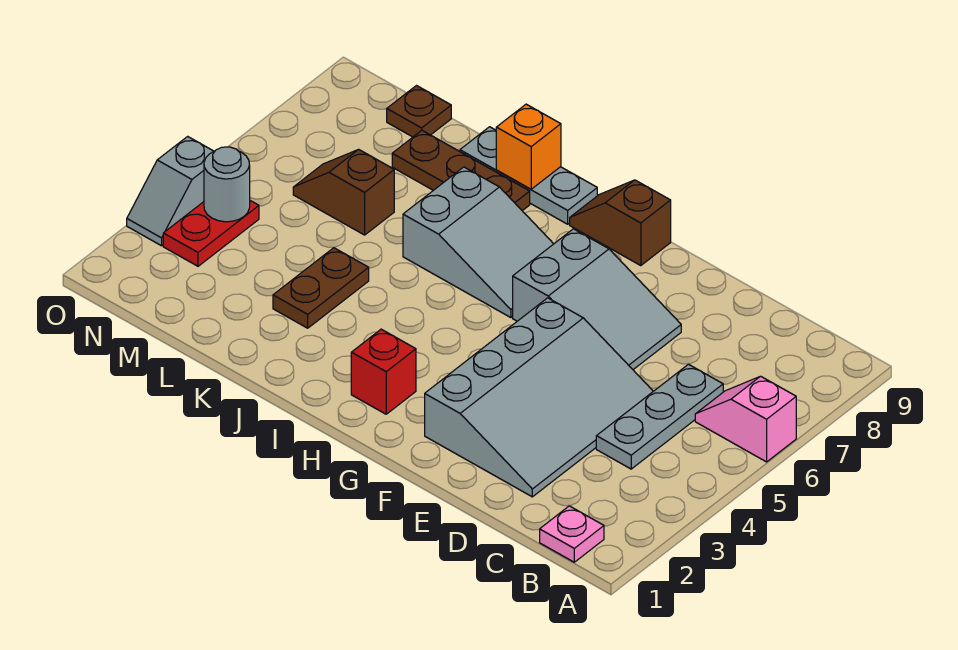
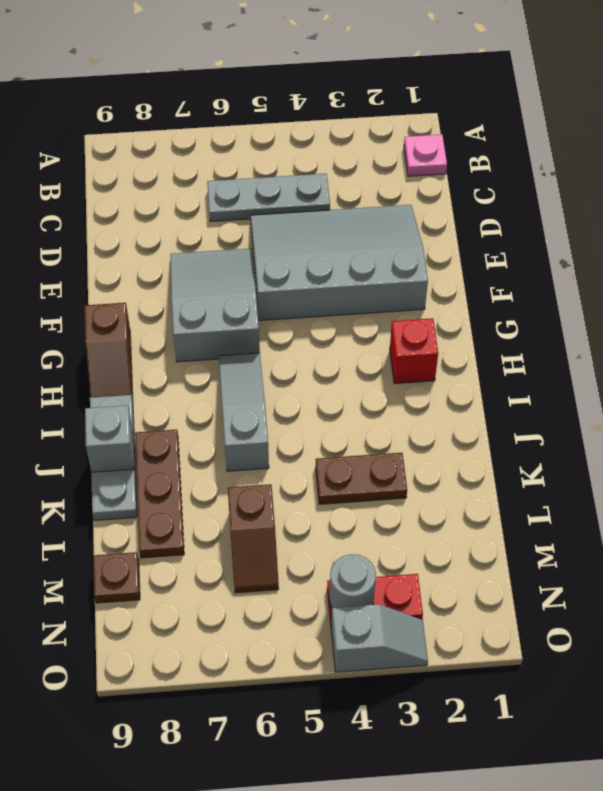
pink 1x2 slope [695,376,796,462] -> none
grey 2x3 slope [403,167,553,318] -> grey 1x3 slope [219,353,269,471]
orange 1x1 brick [496,104,561,189] -> grey 1x1 brick [85,405,134,472]

